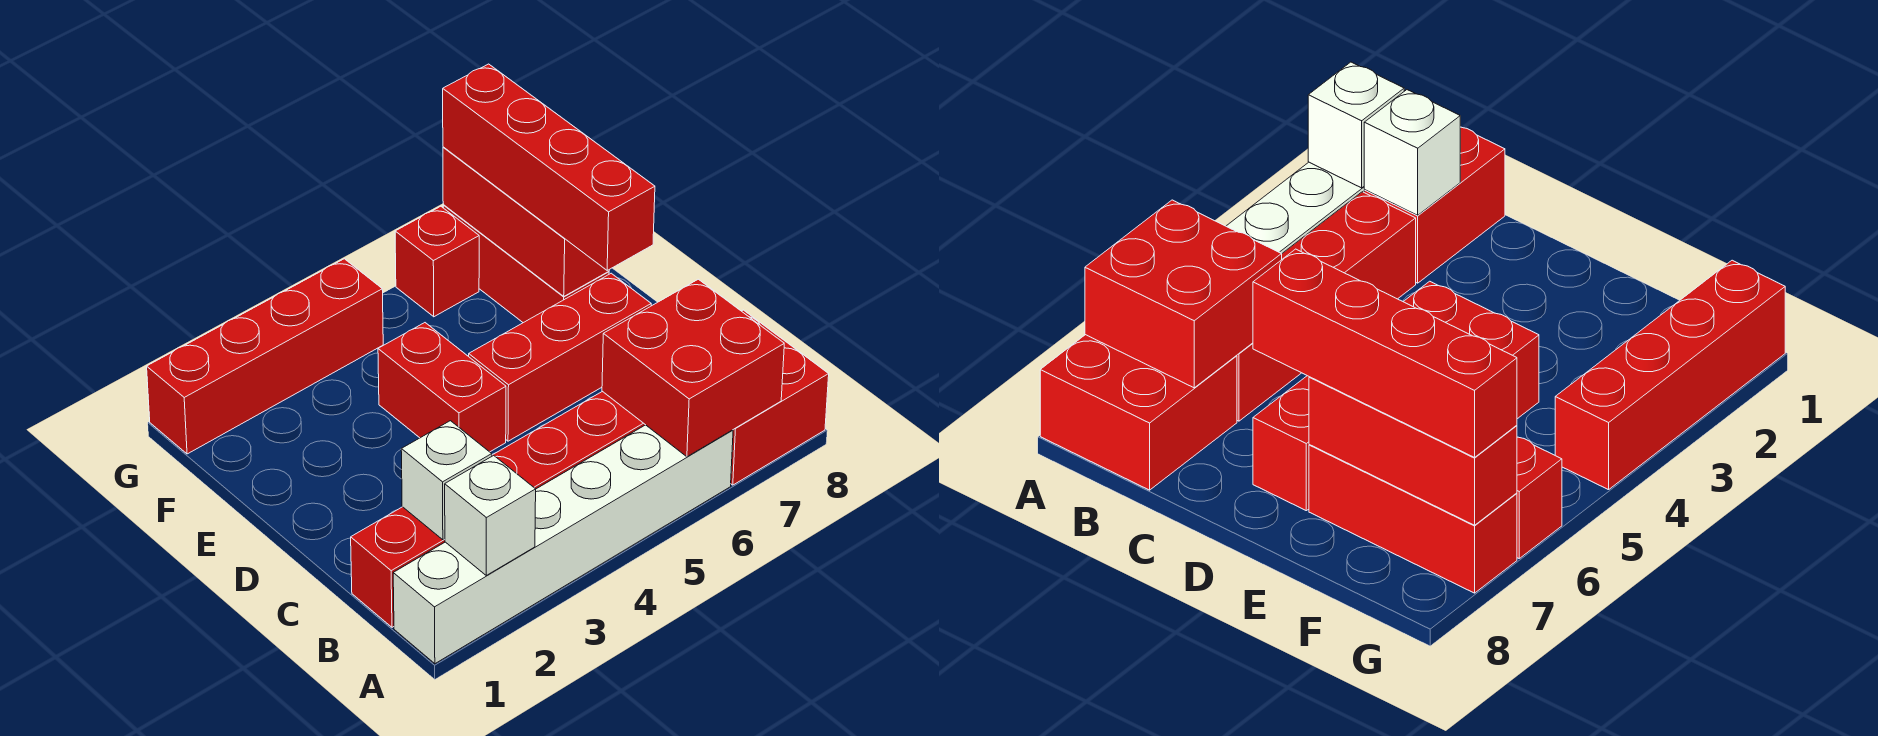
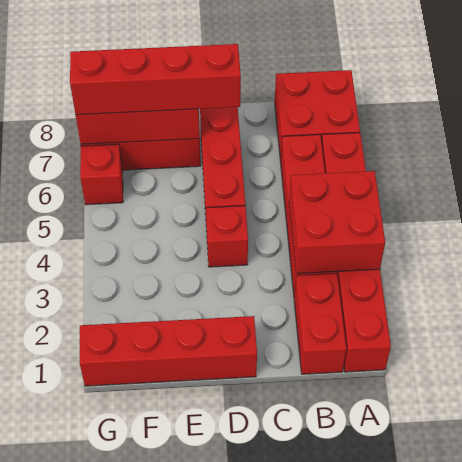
white 1x6 brick [393,425,733,664] -> red 1x6 brick [321,133,391,372]
white 1x1 brick [445,455,536,575] -> none
red 2x2 brick [602,279,784,457] -> red 2x2 brick moved to [289,171,385,274]
white 1x1 brick [401,421,492,540] -> none
red 1x2 brick [378,323,506,452] -> red 1x1 brick [206,206,248,267]
red 1x4 brick [147,259,383,454] -> red 1x4 brick turned to [80,316,257,386]

